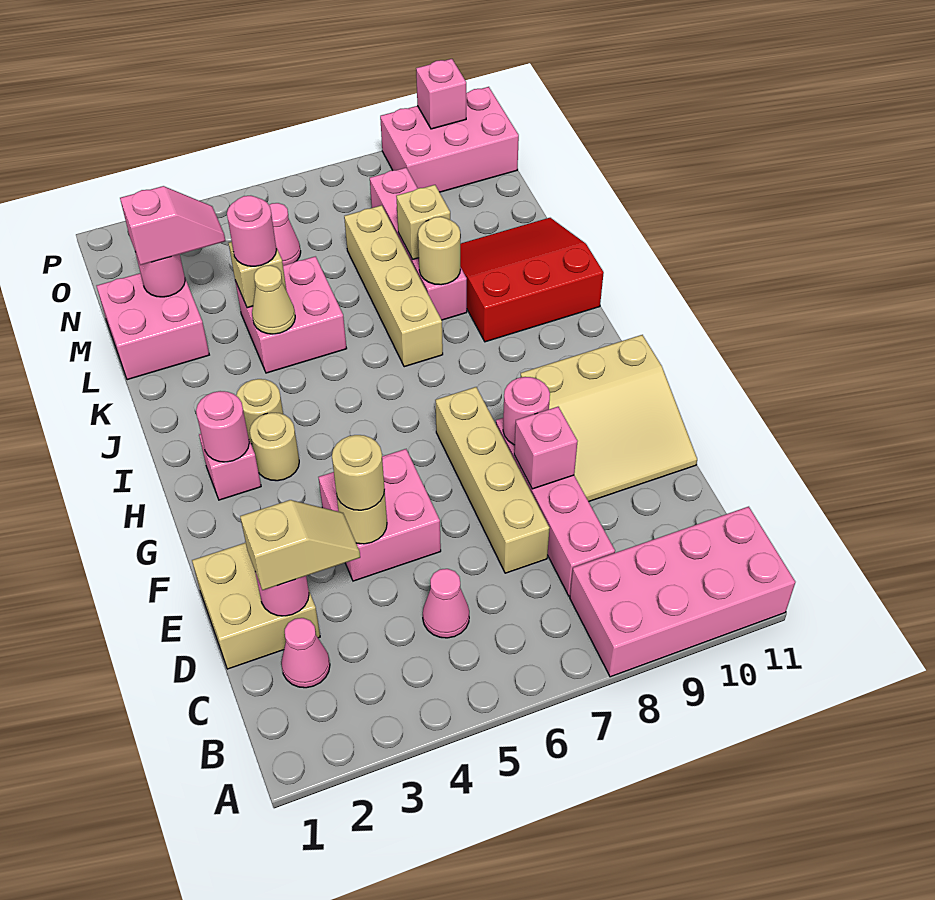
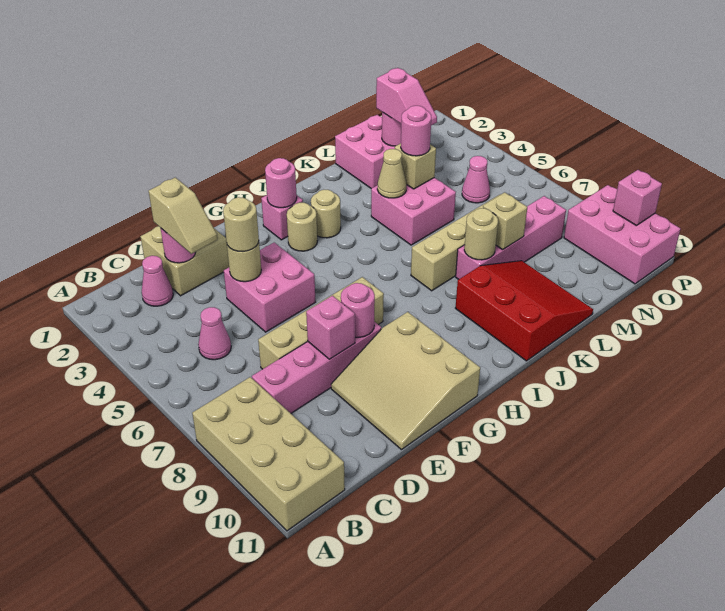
pink 2x4 brick [570,507,795,677] -> tan 2x4 brick [192,377,345,531]

